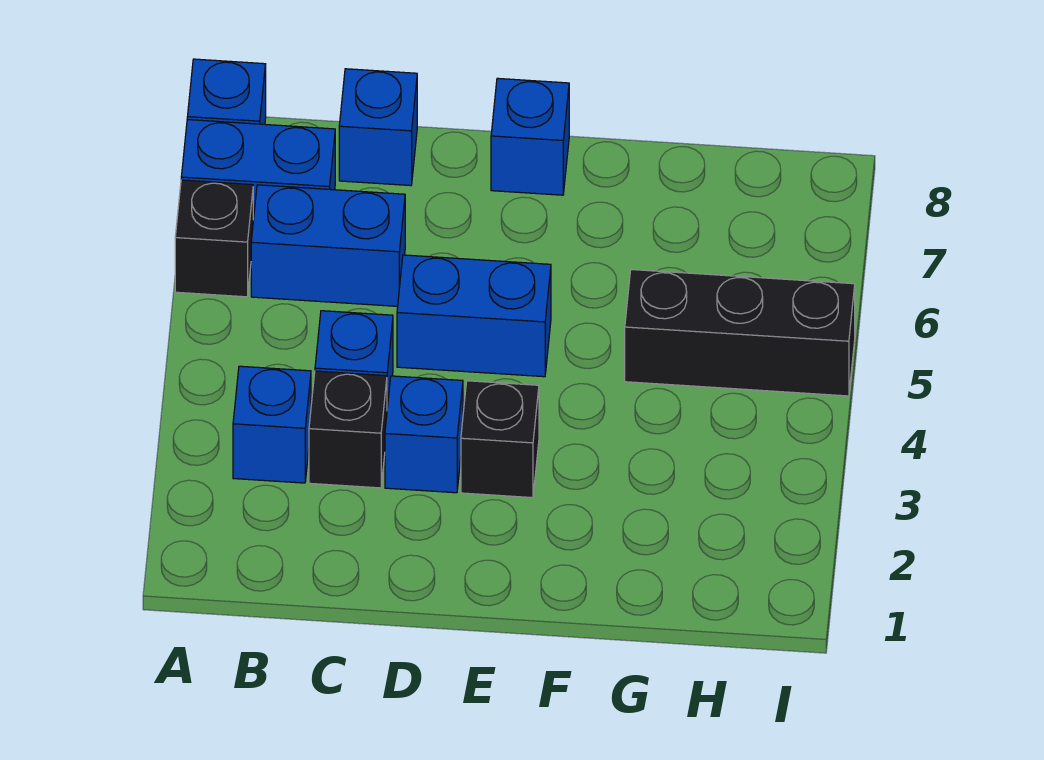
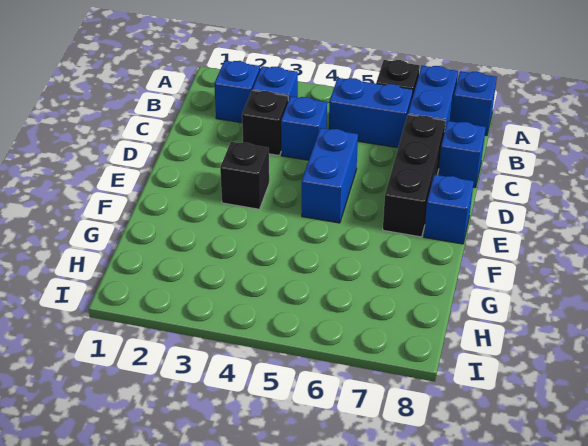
blue 1x2 brick [251,185,405,306] -> blue 1x2 brick turned to [329,78,413,148]
blue 1x1 brick [385,376,463,493] -> blue 1x1 brick moved to [214,61,260,123]
black 1x3 brick [625,270,855,396] -> black 1x3 brick moved to [383,115,446,237]

